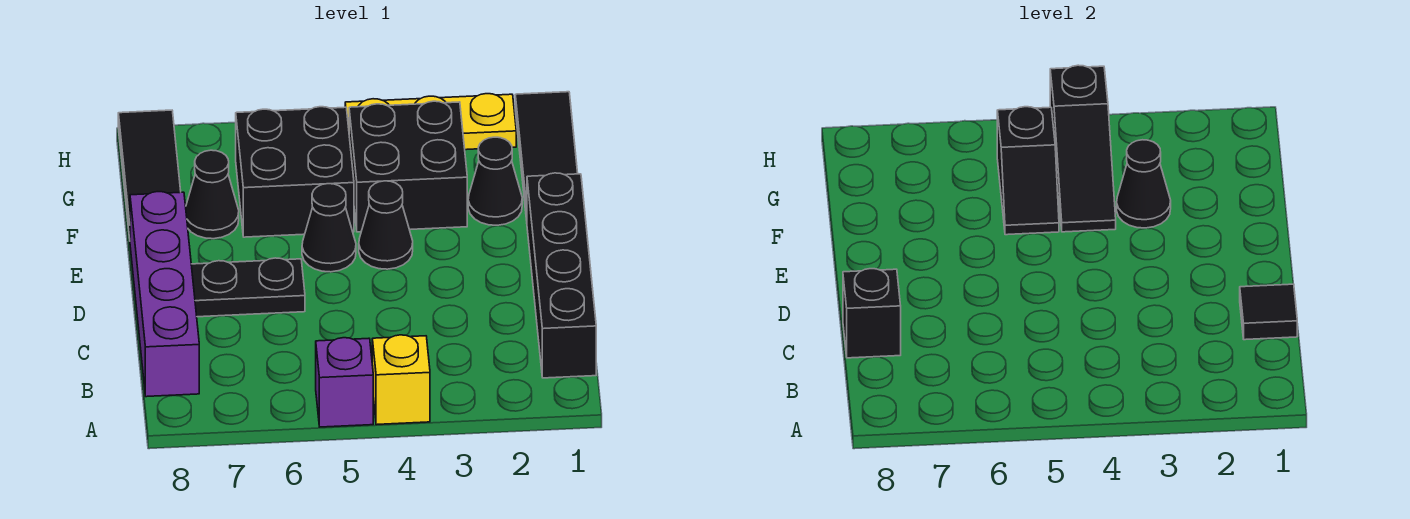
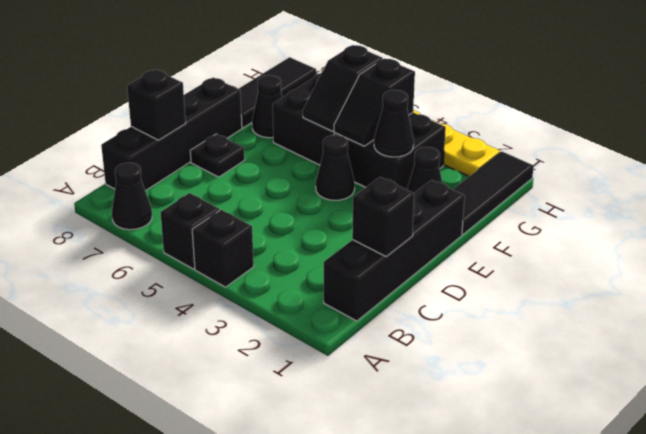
yellow 1x1 brick [372,335,430,425] -> black 1x1 brick [192,210,254,287]
purple 1x1 brick [316,338,373,427] -> black 1x1 brick [160,193,220,269]
purple 1x4 brick [130,192,199,397] -> black 1x4 brick [101,78,242,191]
black 1x1 tile [1240,284,1297,340] -> black 1x1 brick [352,177,414,257]
black 1x2 plate [191,258,305,317] -> black 1x1 plate [190,134,245,177]
black 1x1 cone [302,184,356,272] -> black 1x1 cone moved to [112,163,152,230]
black 1x3 slope [1050,65,1116,232] -> black 1x2 slope [334,58,415,146]

